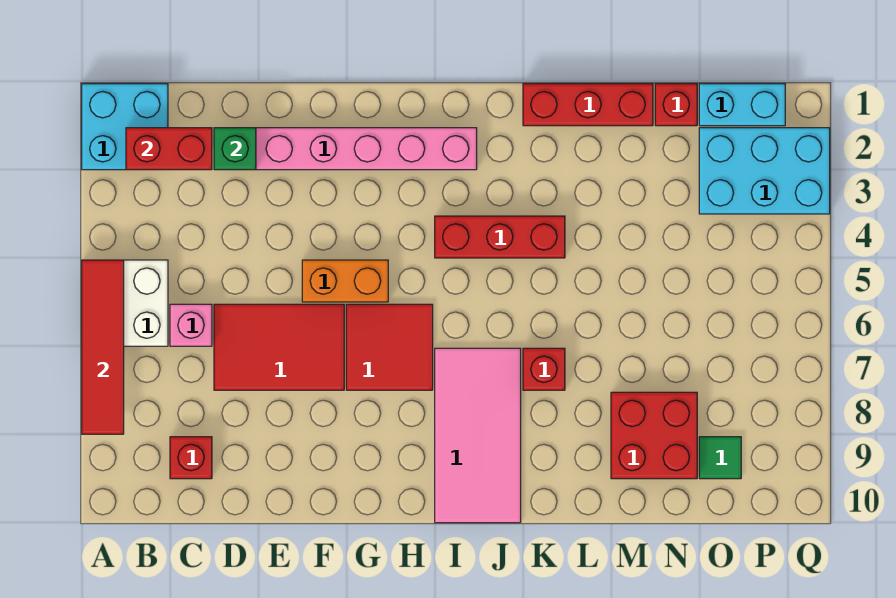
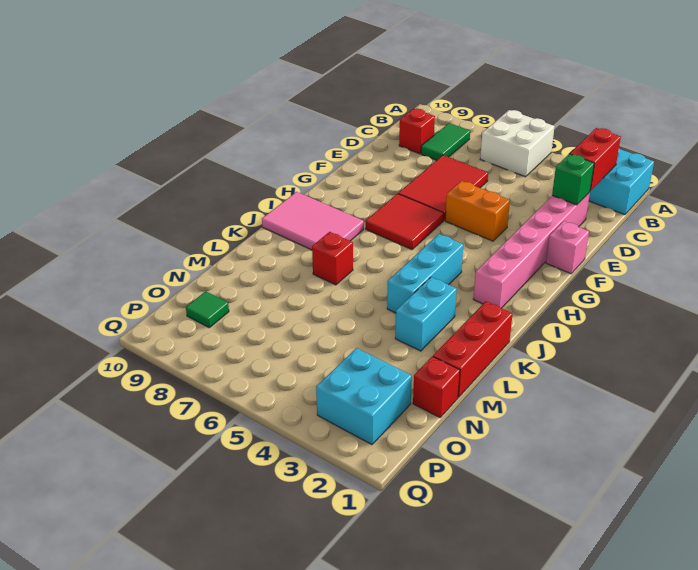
red 1x4 tile [82,260,124,434] -> none
none -> green 1x2 tile [421,123,470,160]
pink 1x1 brick [170,304,212,346] -> pink 1x1 brick moved to [546,221,589,274]
orange 1x2 brick [302,260,388,302] -> orange 1x2 brick turned to [445,181,510,241]
red 1x3 brick [435,216,565,258] -> cyan 1x3 brick [387,234,463,313]
pink 2x4 tile [435,348,521,523] -> pink 2x3 tile [262,192,364,250]
red 2x2 brick [611,392,697,479] -> none
cyan 1x2 brick [699,84,785,126] -> cyan 1x2 brick moved to [395,277,457,351]
cyan 2x3 brick [699,128,830,214] -> cyan 2x2 brick [316,348,412,445]

